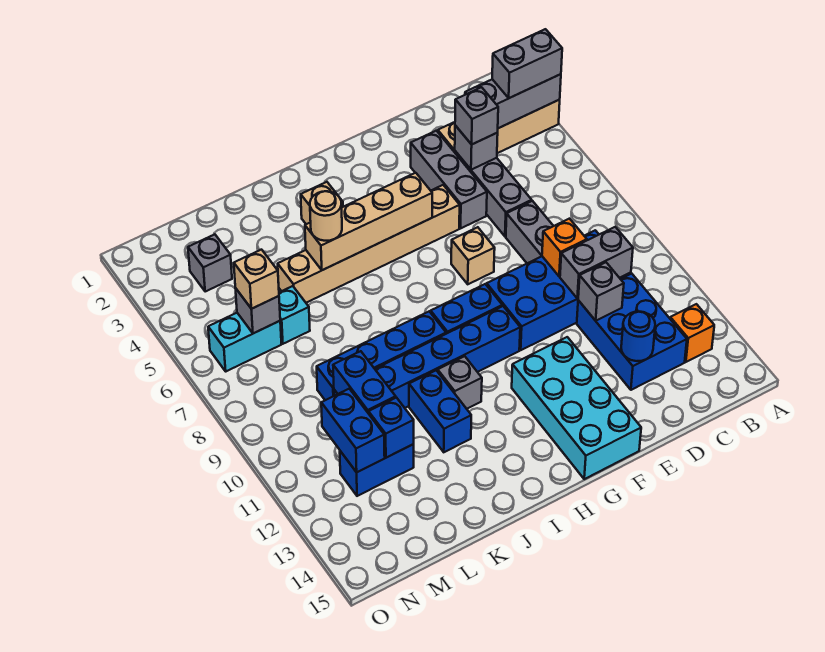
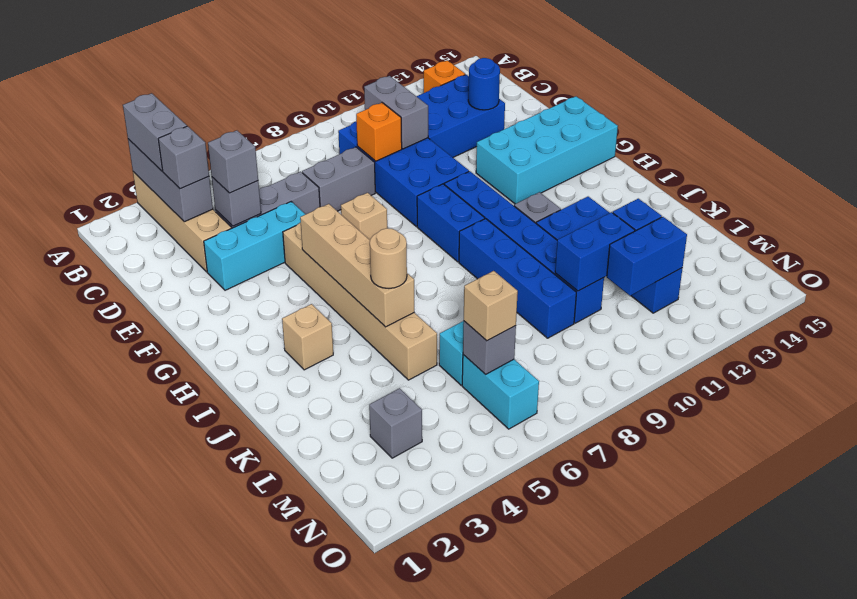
grey 1x1 brick [578,262,624,321] -> grey 1x1 brick moved to [158,126,209,189]
grey 1x3 brick [411,131,487,228] -> cyan 1x3 brick [204,202,305,290]

